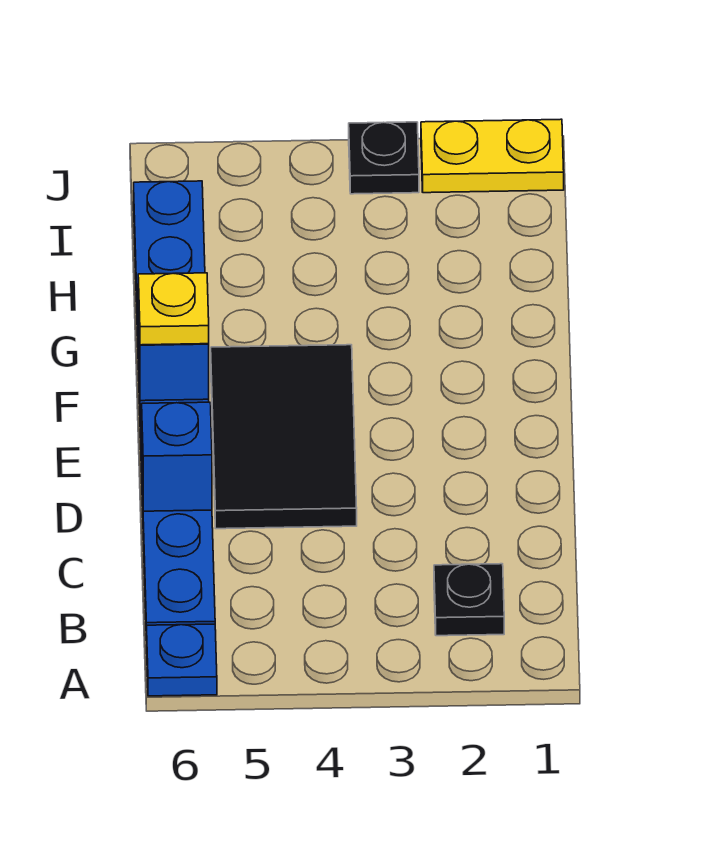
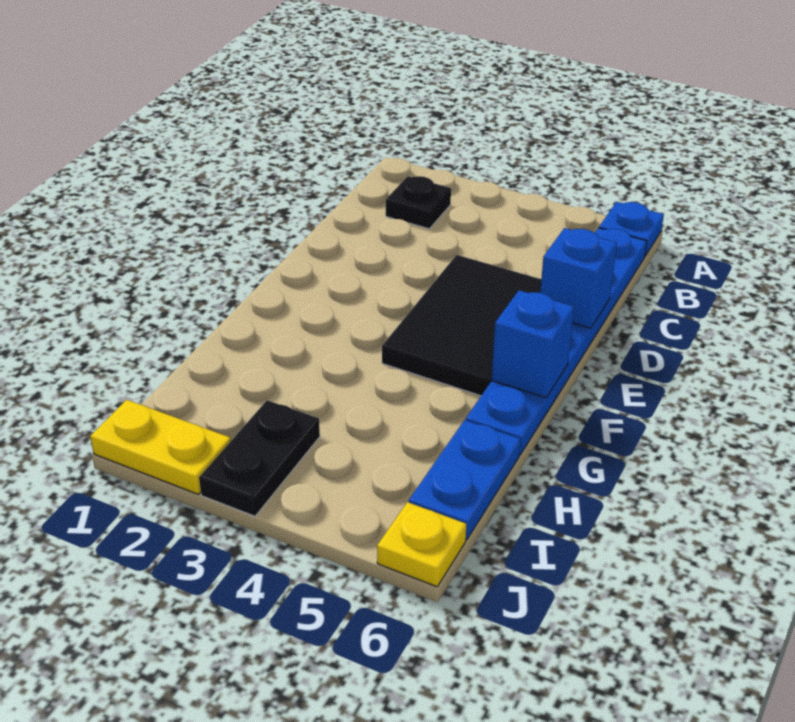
yellow 1x1 plate [138,273,209,345] -> yellow 1x1 plate moved to [377,502,466,587]
black 1x1 plate [349,122,419,194] -> black 1x2 plate [199,400,320,516]

